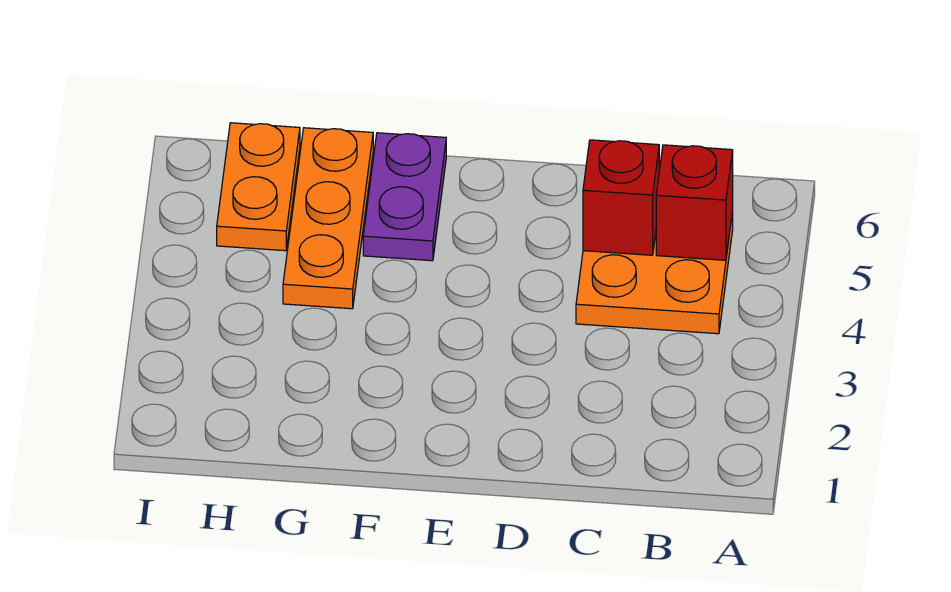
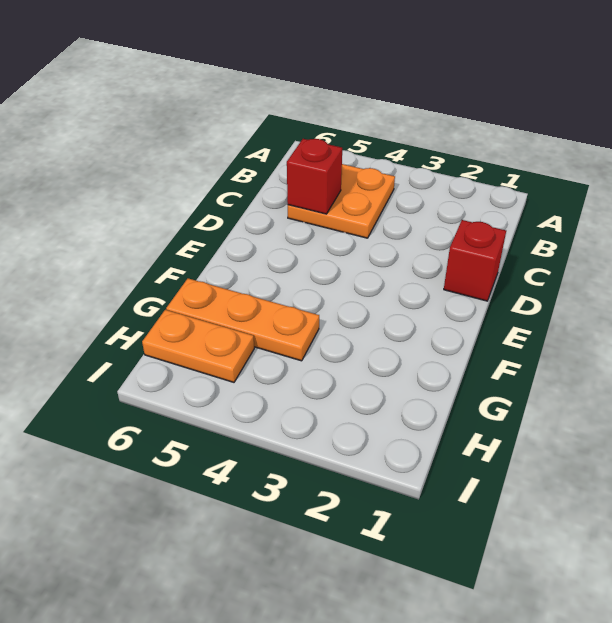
red 1x1 brick [656,145,733,260] -> red 1x1 brick moved to [444,220,506,301]
purple 1x2 plate [363,133,446,261] -> none

